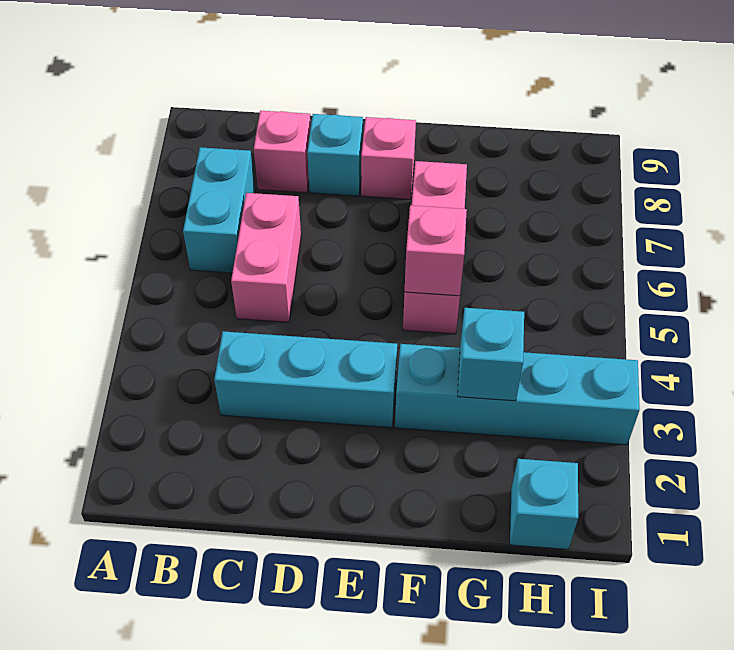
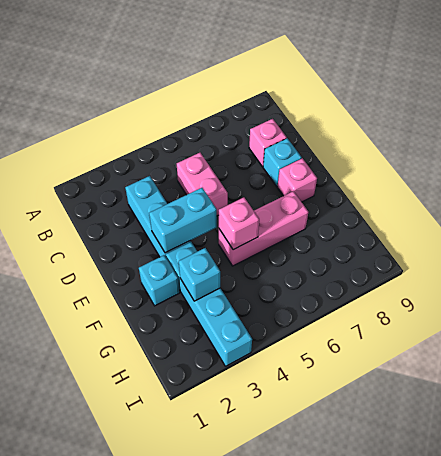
cyan 1x2 brick [183,147,255,273] -> cyan 1x2 brick moved to [149,188,217,253]
pink 1x2 brick [231,193,301,322] -> pink 1x2 brick turned to [177,153,228,216]
cyan 1x1 brick [510,459,578,549] -> cyan 1x1 brick moved to [139,255,180,306]

